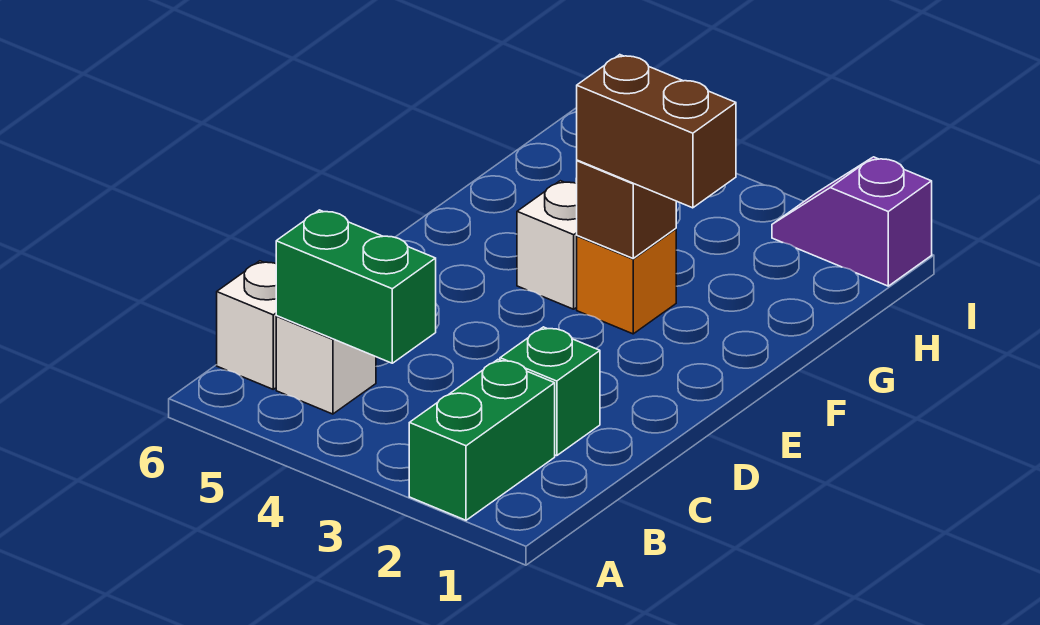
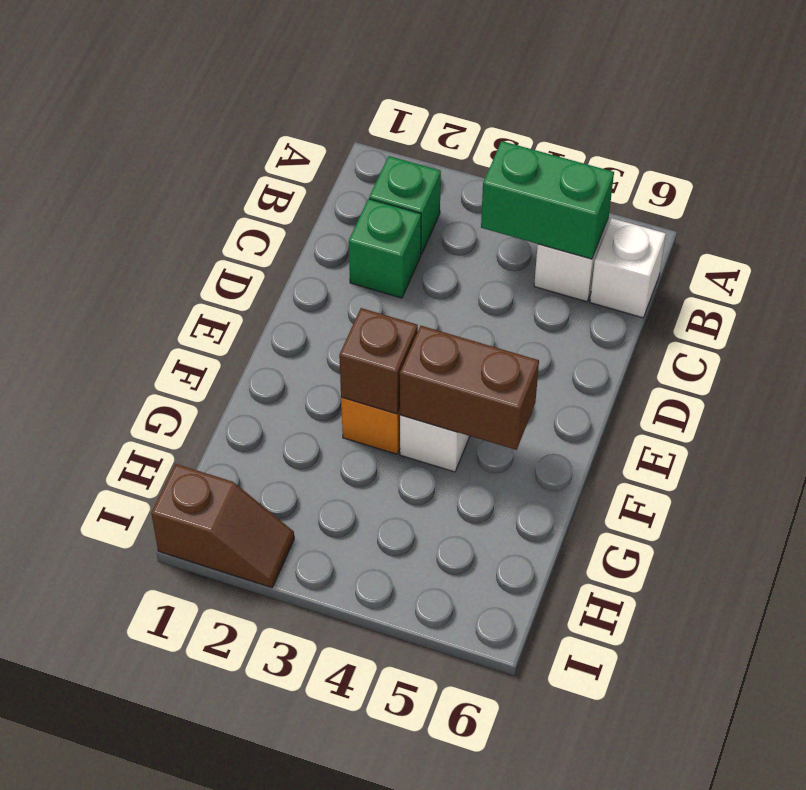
green 1x2 brick [409,360,555,520] -> green 1x1 brick [369,156,441,254]
brown 1x2 brick [577,55,736,208] -> brown 1x2 brick moved to [400,326,539,450]
purple 1x2 slope [772,157,932,286] -> brown 1x2 slope [151,464,294,588]

